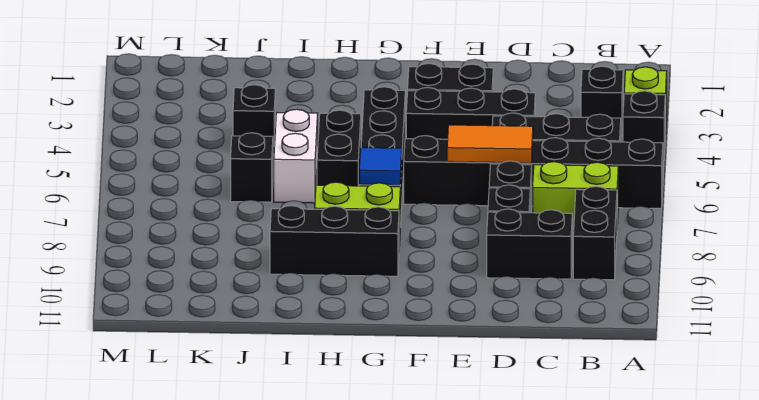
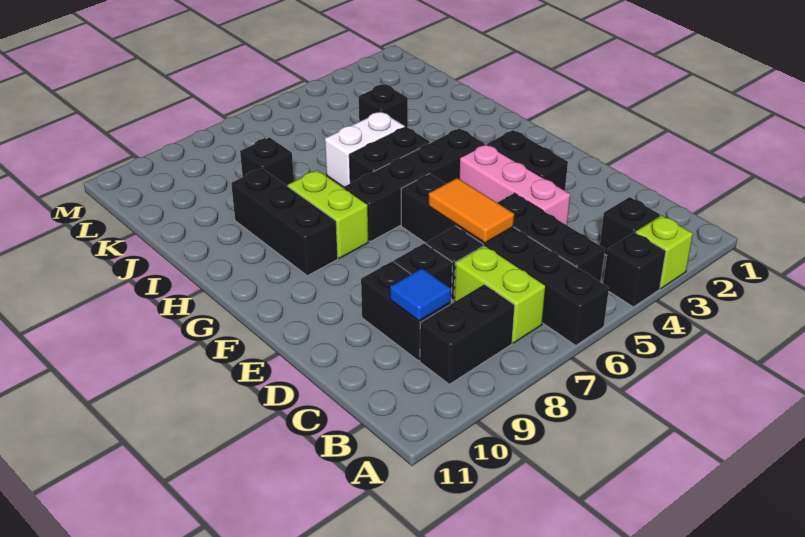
black 1x3 brick [406,88,535,139] -> pink 1x3 brick [459,144,570,225]
blue 1x1 tile [359,148,402,185] -> blue 1x1 tile moved to [390,268,451,321]
black 1x1 brick [231,133,273,202] -> black 1x1 brick moved to [240,137,294,186]

